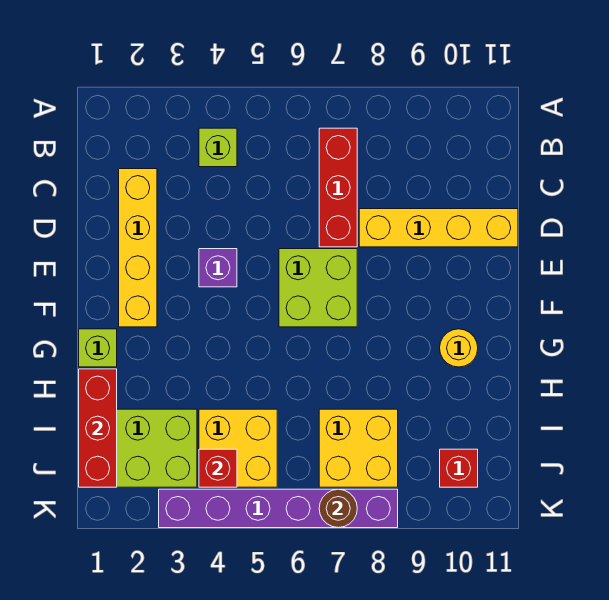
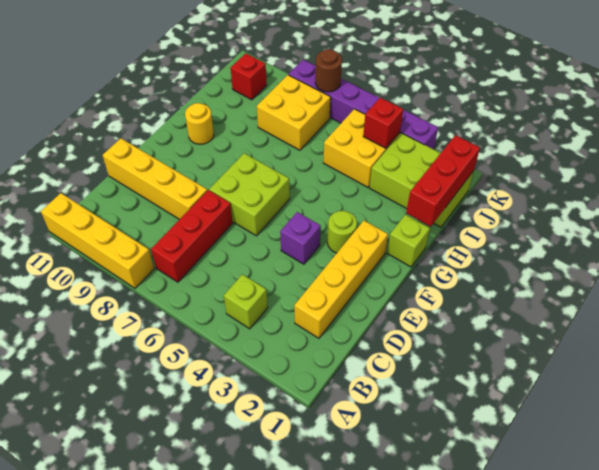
none -> yellow 1x4 brick [41,193,154,288]
none -> lime 1x1 round brick [327,211,357,253]

